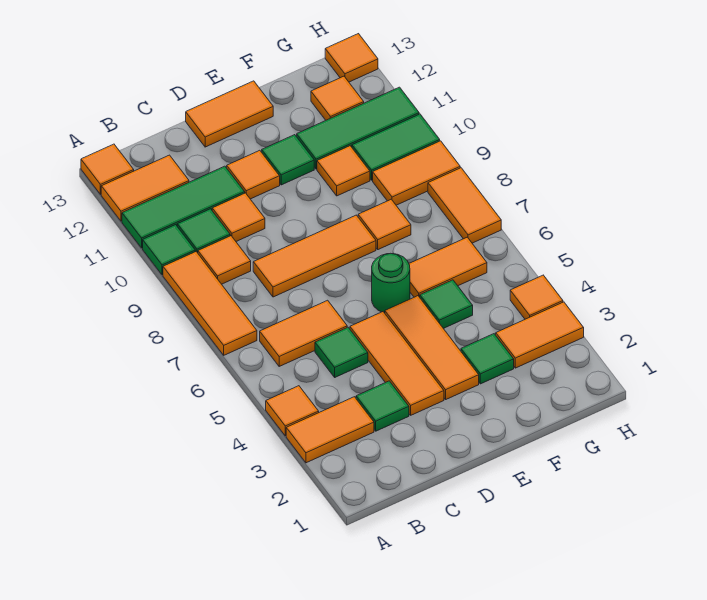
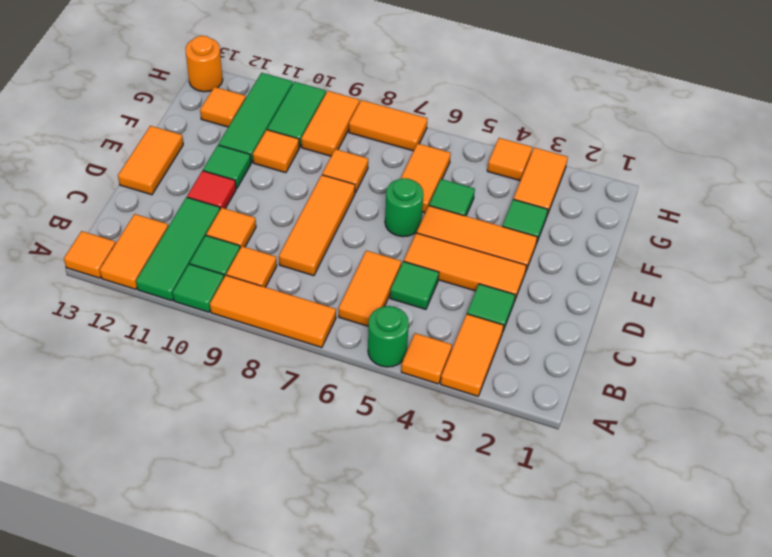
none -> green 1x1 round brick [368,306,409,367]
orange 1x1 tile [227,150,280,199] -> red 1x1 tile [187,171,236,209]
orange 1x1 tile [325,34,378,82] -> orange 1x1 round brick [185,36,223,92]

